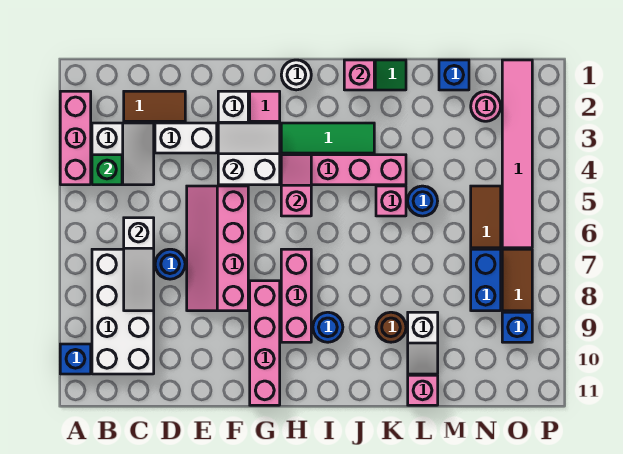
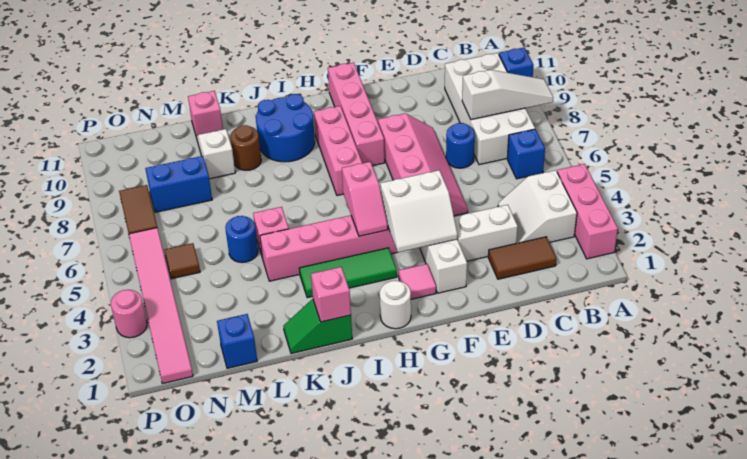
green 1x1 brick [92,155,122,185] -> none
white 1x3 slope [124,218,154,311] -> white 1x3 slope turned to [462,70,553,120]
blue 1x1 round brick [313,312,343,342] -> blue 2x2 round brick [256,94,315,162]
pink 1x1 round brick [471,91,501,121] -> pink 1x1 round brick moved to [111,290,147,338]
brown 1x2 tile [471,186,501,248] -> brown 1x1 tile [165,243,200,279]
blue 1x2 brick [471,249,501,311] -> blue 1x2 brick turned to [145,156,212,212]
blue 1x1 brick [502,312,532,342] -> blue 1x1 brick moved to [507,129,545,179]

